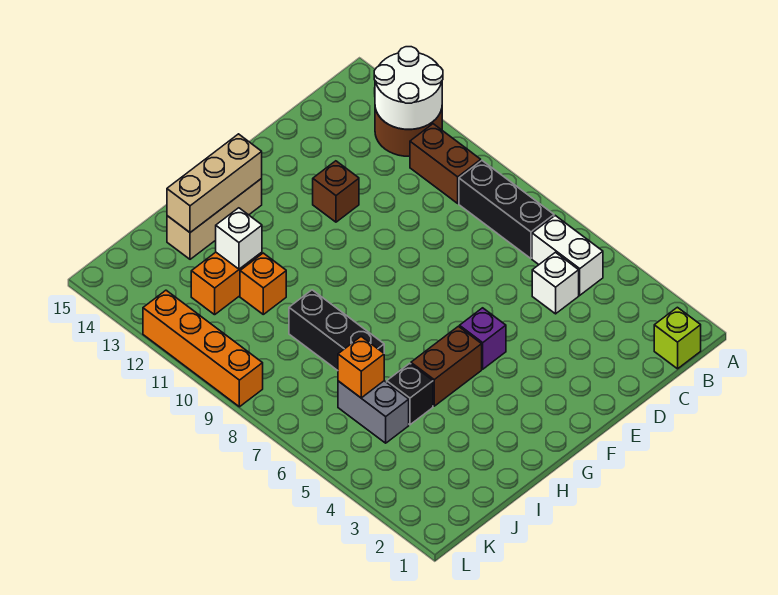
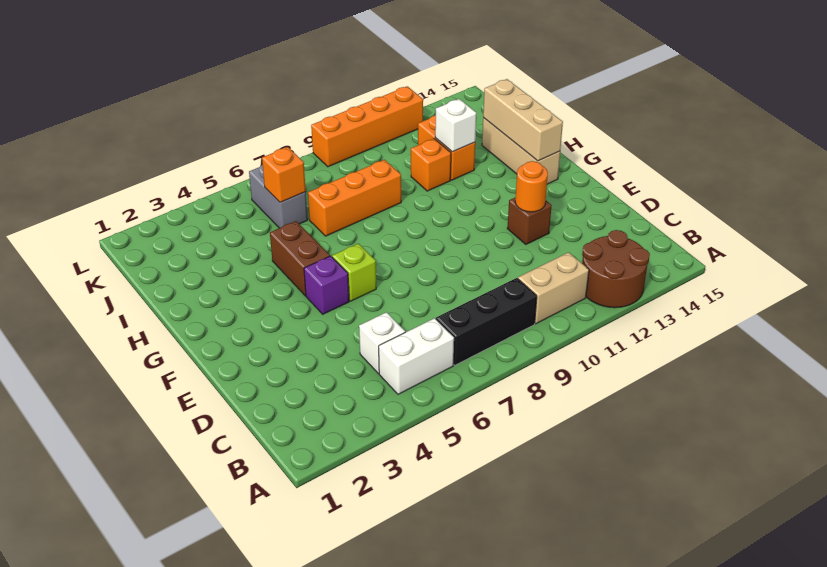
white 2x2 round brick [374,47,443,129] -> none
lime 1x1 brick [654,307,701,369] -> lime 1x1 brick moved to [332,244,376,301]
brown 1x2 brick [410,124,481,203] -> tan 1x2 brick [518,252,589,324]
none -> orange 1x1 round brick [515,161,548,212]
black 1x1 brick [387,363,433,425] -> none
black 1x3 brick [289,290,384,371] -> orange 1x3 brick [308,160,401,236]
grey 1x2 brick [338,381,409,443] -> grey 1x2 brick turned to [249,165,308,228]

